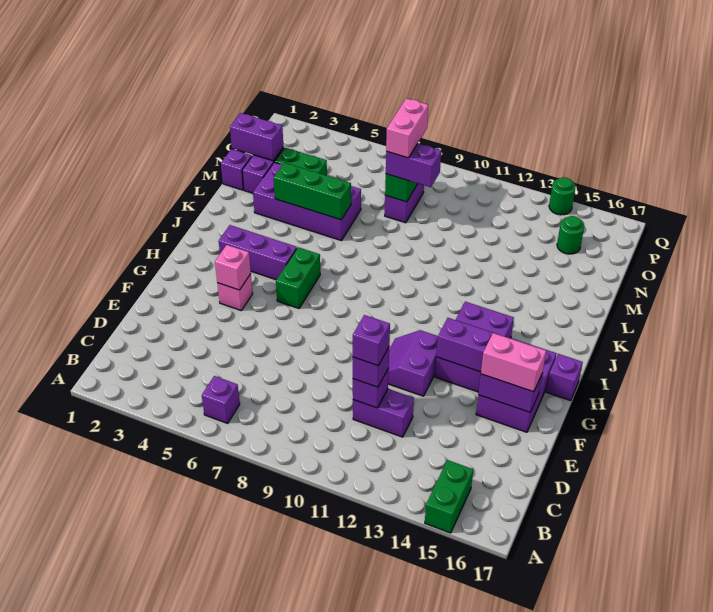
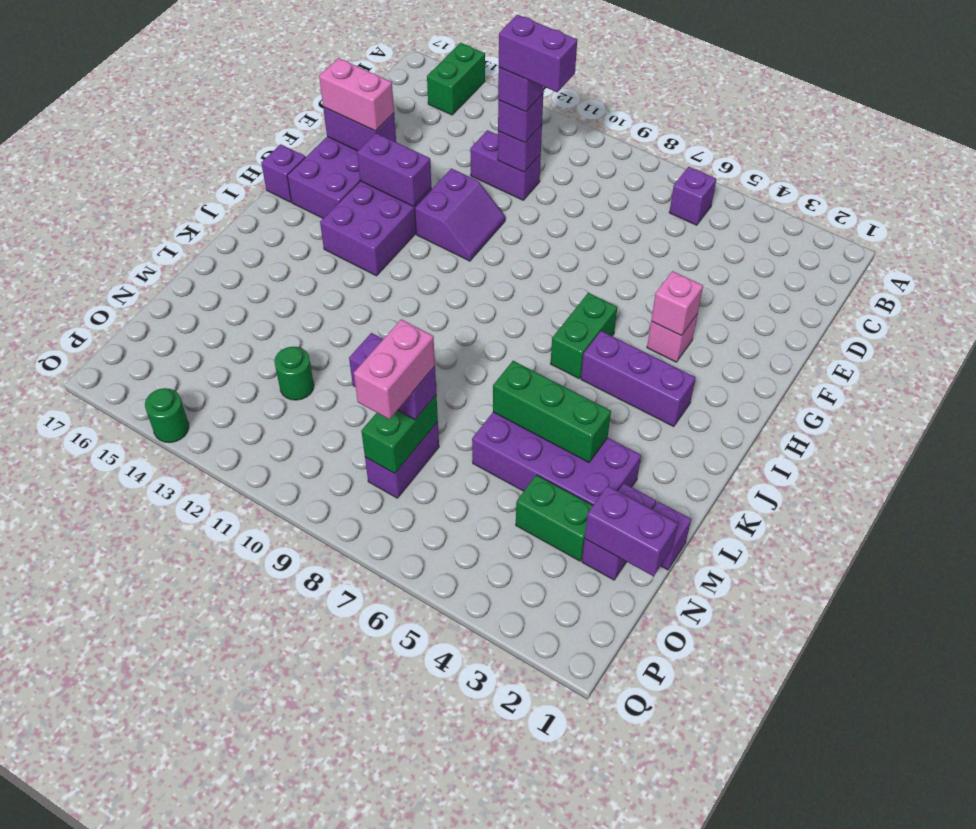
none -> purple 1x2 brick [499,15,577,92]
green 1x1 round brick [557,216,584,254] -> green 1x1 round brick moved to [274,347,314,400]

